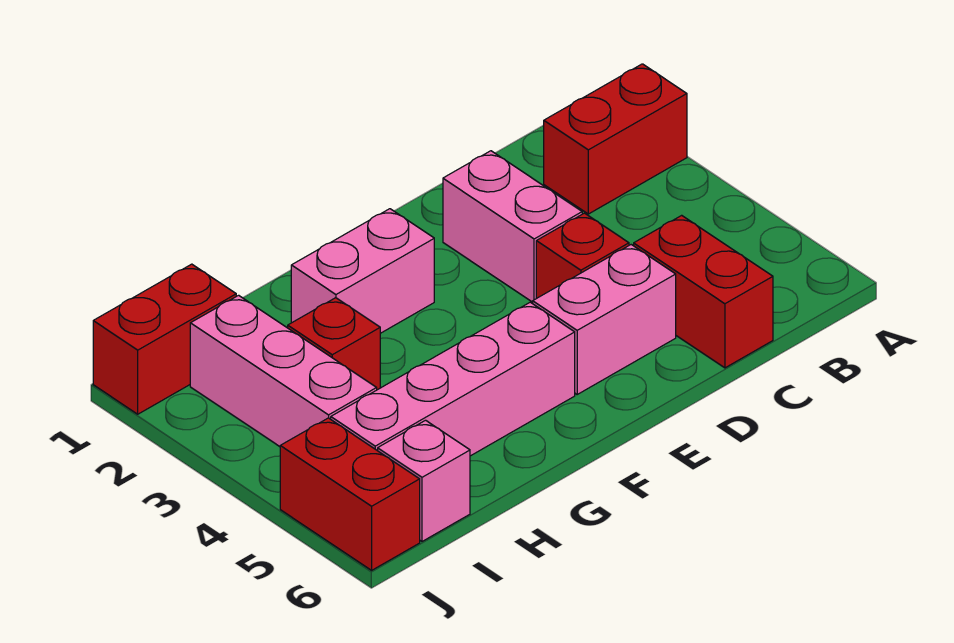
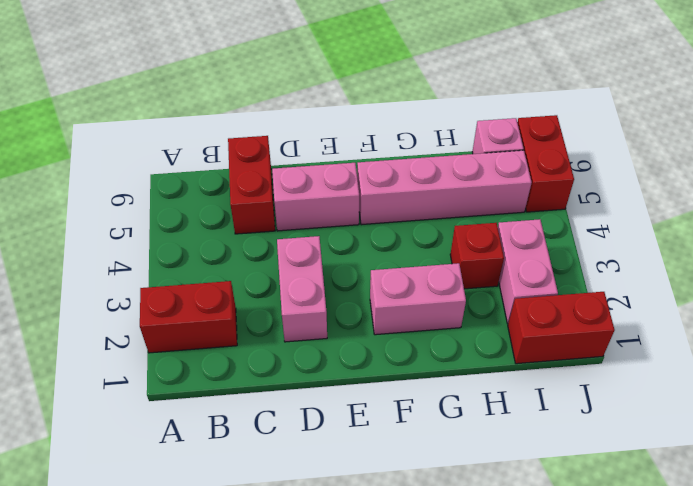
red 1x1 brick [536,213,629,298] -> none
pink 1x3 brick [190,295,377,447] -> pink 1x2 brick [498,219,558,324]

